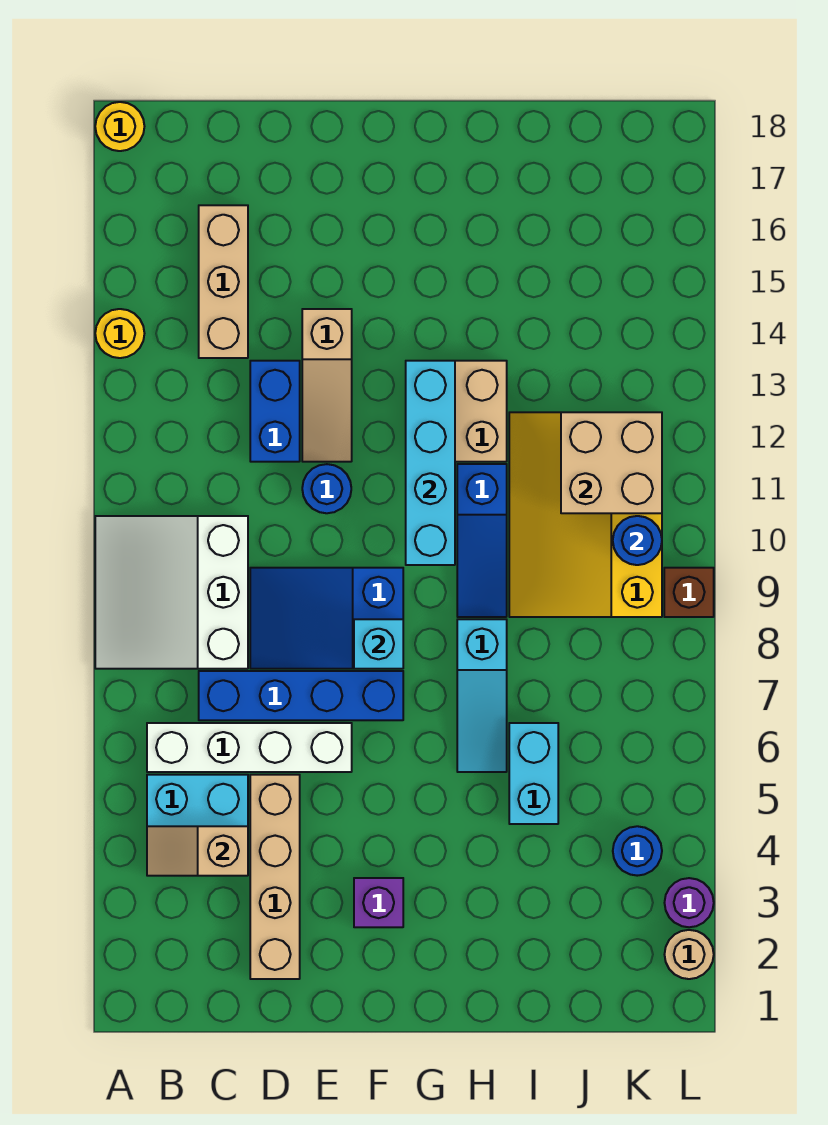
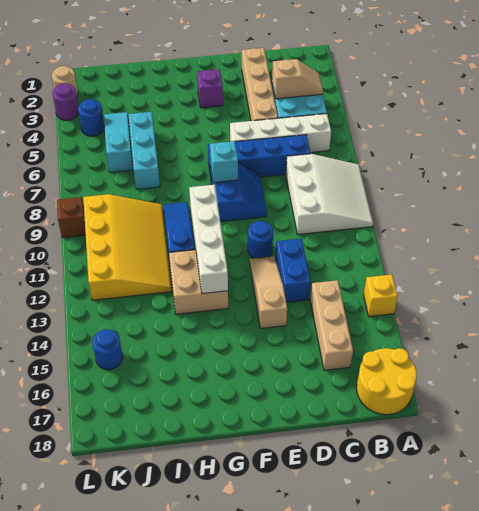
yellow 1x1 round brick [95,309,144,358] -> yellow 1x1 brick [364,274,398,317]
yellow 1x1 round brick [95,102,144,151] -> yellow 2x2 round brick [357,348,417,415]
blue 2x3 slope [250,568,403,669] -> blue 2x2 slope [211,163,267,221]
cyan 1x4 brick [406,361,455,565] -> white 1x4 brick [189,185,228,294]
cyan 1x3 slope [457,619,507,772] -> cyan 1x3 slope moved to [104,112,133,172]
cyan 1x2 brick [509,723,558,824] -> cyan 1x3 brick [128,112,160,189]
tan 2x2 brick [561,412,662,513] -> none
blue 1x1 round brick [613,516,662,565] -> blue 1x1 round brick moved to [92,329,122,370]

